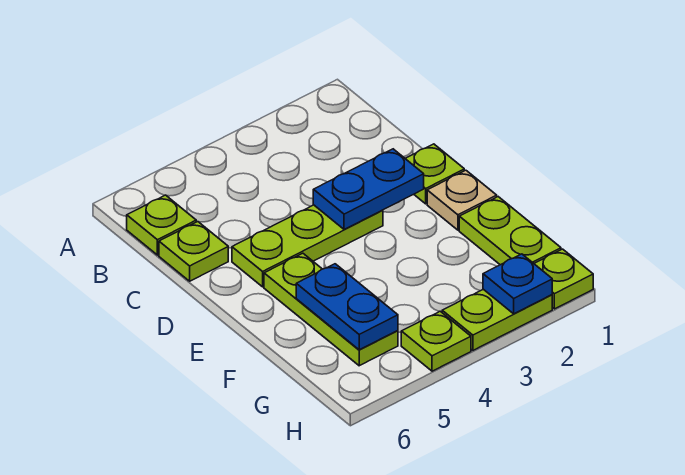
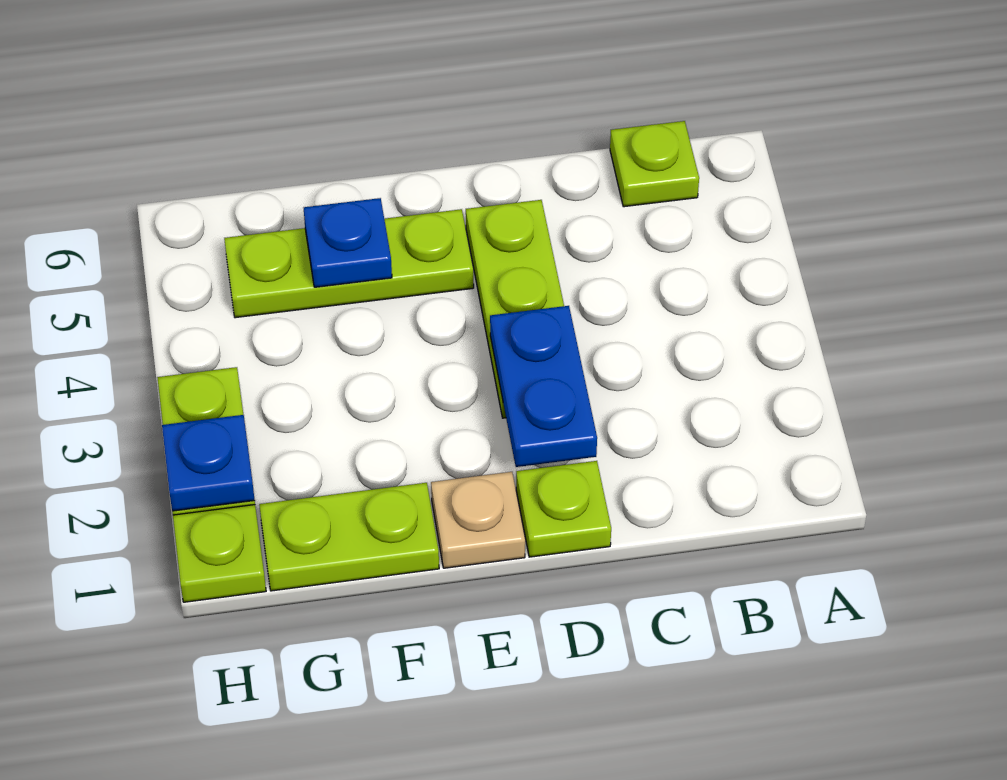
lime 1x1 plate [159,222,228,281] -> none
blue 1x2 plate [296,264,398,350] -> blue 1x1 plate [304,198,392,287]
lime 1x1 plate [401,311,471,371] -> none

